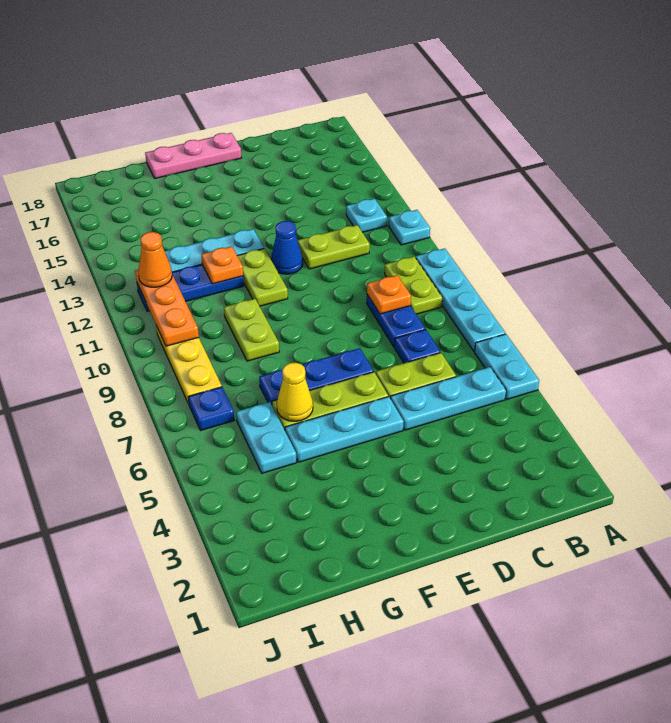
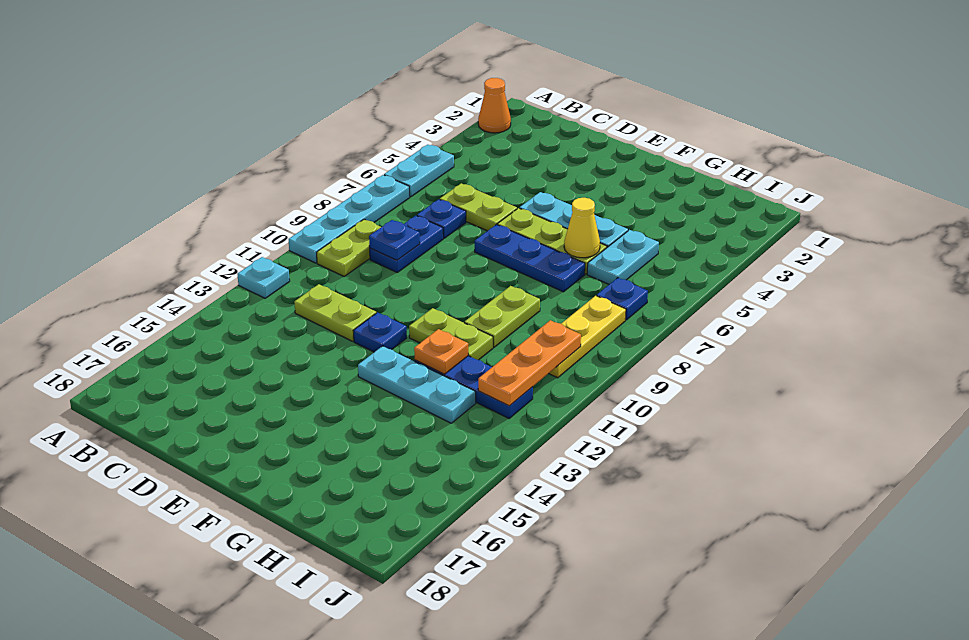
cyan 1x3 plate [391,367,506,430] -> none
cyan 1x1 plate [346,199,387,232] -> none
orange 1x1 plate [367,275,411,314] -> blue 1x1 plate [369,220,420,260]
blue 1x1 cone [271,221,303,274] -> blue 1x1 plate [353,312,407,352]
pink 1x3 plate [145,133,241,178] -> none
lime 1x2 plate [237,249,288,306] -> lime 1x2 plate turned to [409,308,493,360]
orange 1x1 cone [138,232,172,287] -> orange 1x1 cone moved to [478,78,511,133]

